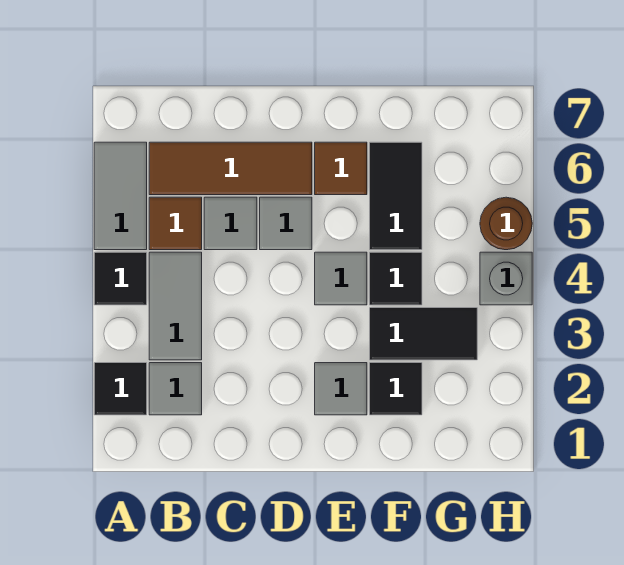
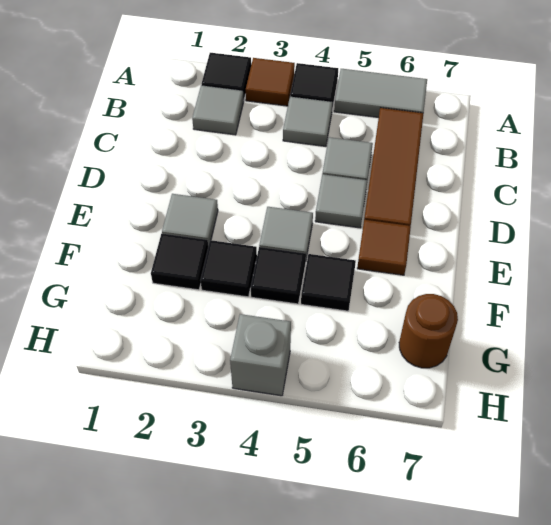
grey 1x2 tile [149,252,202,360] -> grey 1x1 tile [283,97,333,146]
brown 1x1 tile [149,197,202,250] -> brown 1x1 tile moved to [246,58,295,106]
black 1x2 tile [370,308,477,360] -> black 1x1 tile [201,240,257,297]
black 1x2 tile [370,142,422,250] -> black 1x1 tile [301,254,356,311]
brown 1x1 round brick [480,197,532,250] -> brown 1x1 round brick moved to [399,294,458,368]

